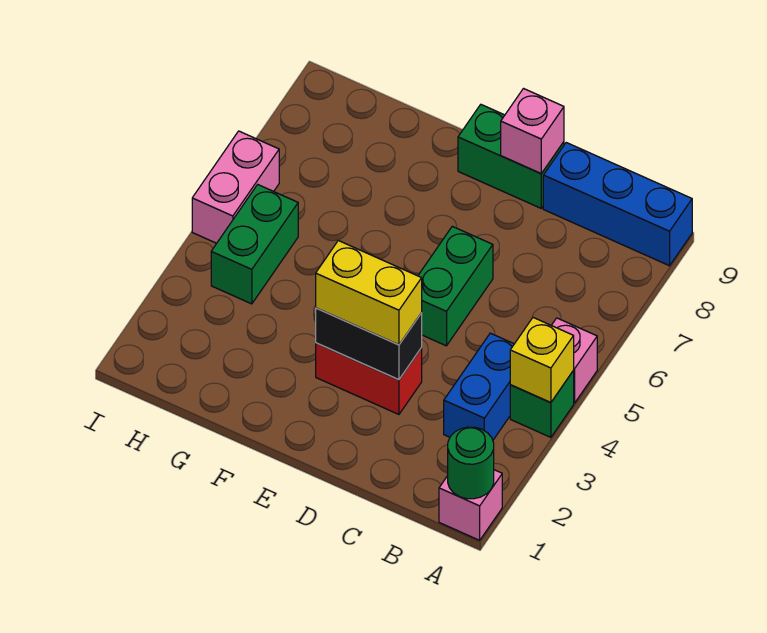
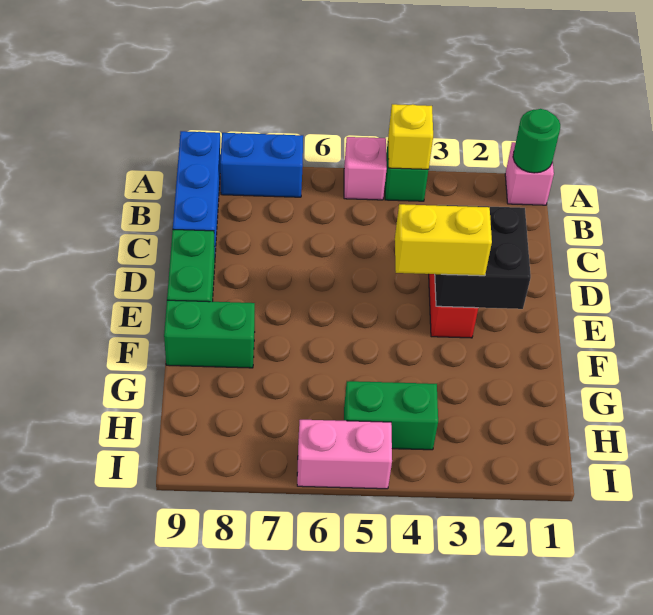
blue 1x2 brick [444,333,514,440] -> blue 1x2 brick moved to [220,133,303,197]
black 1x2 brick [316,308,422,380] -> black 2x2 brick [435,205,531,309]
yellow 1x2 brick [316,241,422,345] -> yellow 1x2 brick turned to [395,204,492,276]
green 1x2 brick [418,226,493,346] -> green 1x2 brick moved to [164,300,255,368]
pink 1x1 brick [501,89,564,174] -> none

